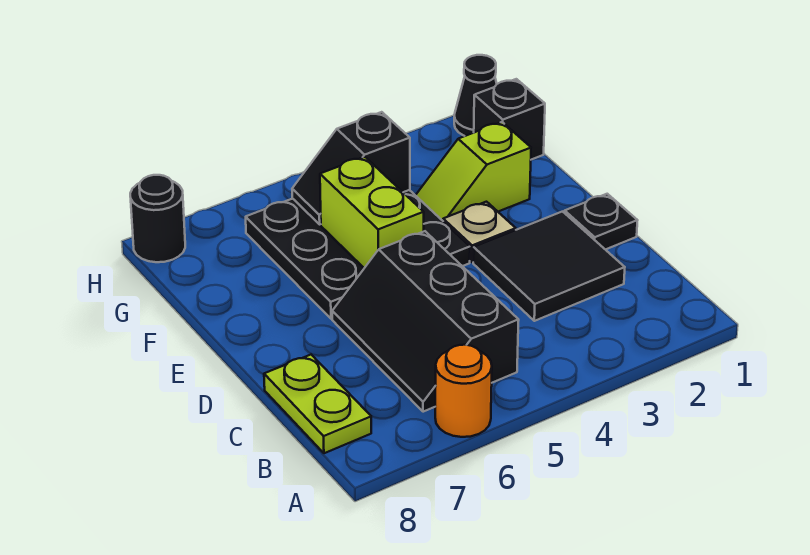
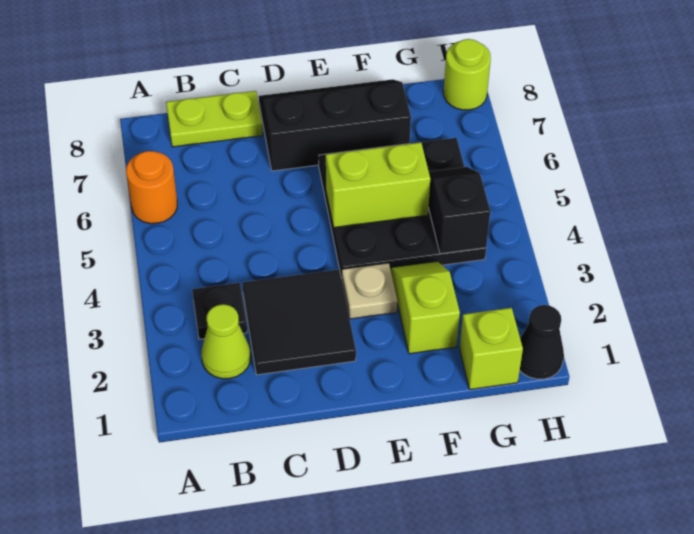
none -> lime 1x1 cone [201,304,251,379]
black 2x3 slope [332,231,519,412] -> black 2x3 slope moved to [259,79,411,171]
black 1x1 plate [565,194,638,250] -> black 1x1 plate moved to [192,283,247,339]
black 1x1 brick [474,79,545,160] -> lime 1x1 brick [459,308,523,389]
black 1x1 round brick [130,175,185,262] -> lime 1x1 round brick [444,39,491,110]

